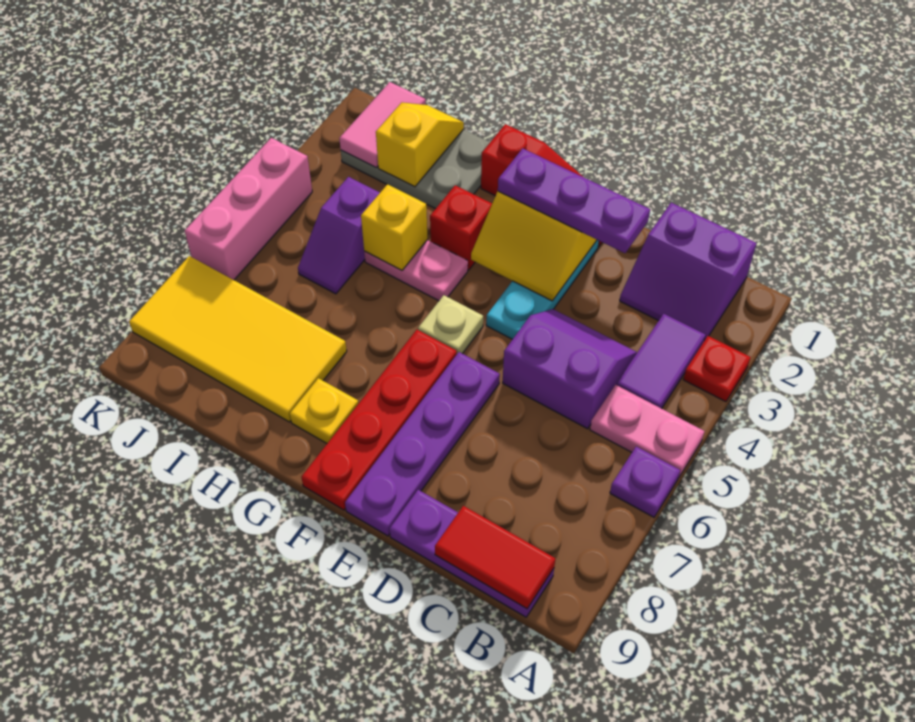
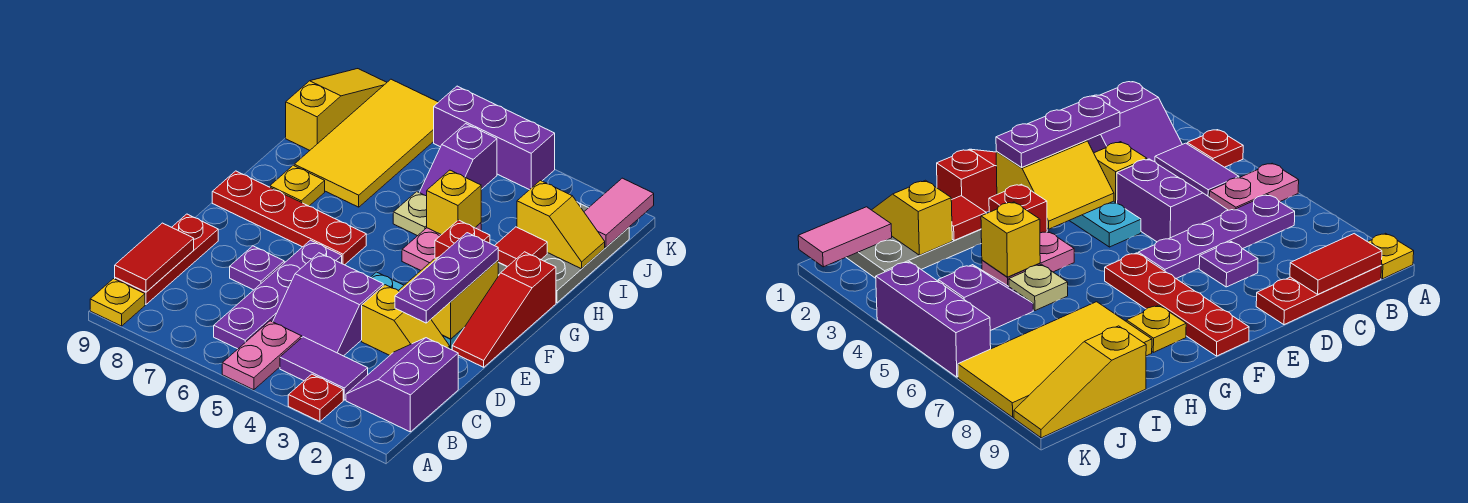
purple 1x1 plate [610,447,680,517] -> purple 1x1 plate moved to [230,246,284,290]
none -> yellow 1x1 plate [90,279,145,326]
purple 1x3 plate [390,490,554,617] -> red 1x3 plate [115,214,218,304]
purple 2x2 slope [503,309,637,429] -> purple 2x2 slope turned to [273,253,383,356]
none -> yellow 1x2 slope [362,285,450,355]
purple 1x4 plate [345,352,500,536] -> purple 1x4 plate turned to [214,240,342,349]
tan 1x1 plate [418,295,483,354] -> tan 1x1 plate moved to [393,192,427,236]
none -> red 1x1 tile [495,227,547,267]
purple 1x2 slope [298,177,380,294] -> purple 1x2 slope turned to [419,124,497,196]
none -> yellow 1x3 slope [286,69,387,150]
pink 1x2 tile [339,82,426,168] -> pink 1x2 tile turned to [584,178,654,247]
pink 1x3 brick [185,138,312,280] -> purple 1x3 brick [434,86,555,190]

